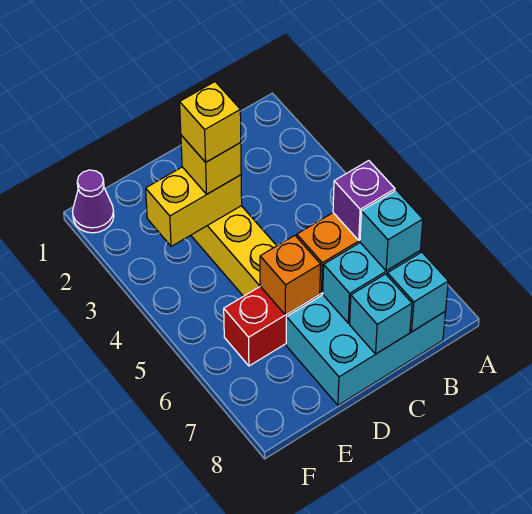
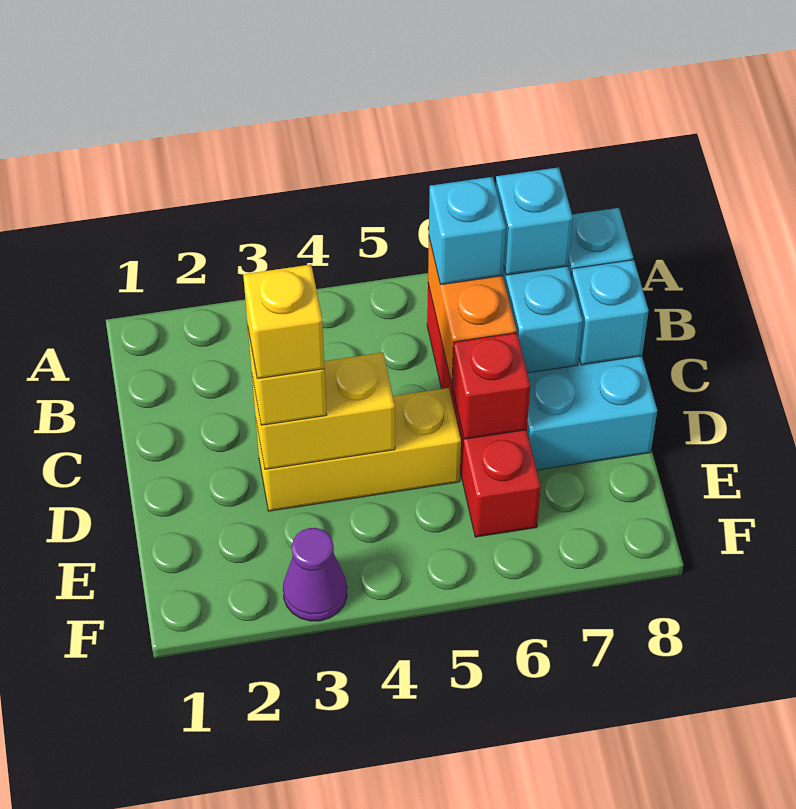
purple 1x1 brick [333,161,395,240] -> cyan 1x1 brick [429,177,506,285]
yellow 1x2 brick [146,167,242,246] -> yellow 1x2 brick turned to [252,352,395,469]
orange 1x1 brick [260,235,321,315] -> red 1x1 brick [452,333,530,439]
purple 1x1 cone [72,170,114,233] -> purple 1x1 cone moved to [283,528,347,621]

